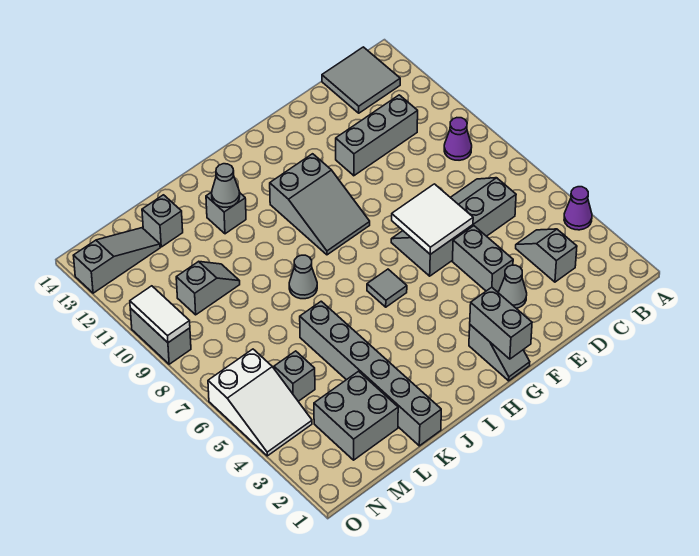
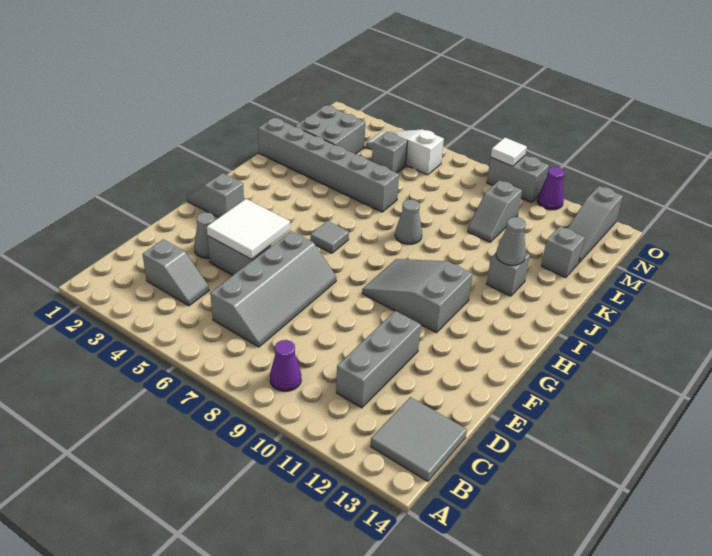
purple 1x1 cone [564,187,592,230] -> purple 1x1 cone moved to [537,167,565,210]
white 2x2 tile [392,184,473,254] -> white 2x2 tile moved to [207,199,290,259]
grey 1x2 brick [470,287,532,359] -> none
white 2x3 slope [208,349,312,456] -> white 1x3 slope [366,129,444,175]
white 1x2 tile [130,286,190,343] -> white 1x1 tile [491,138,527,166]

